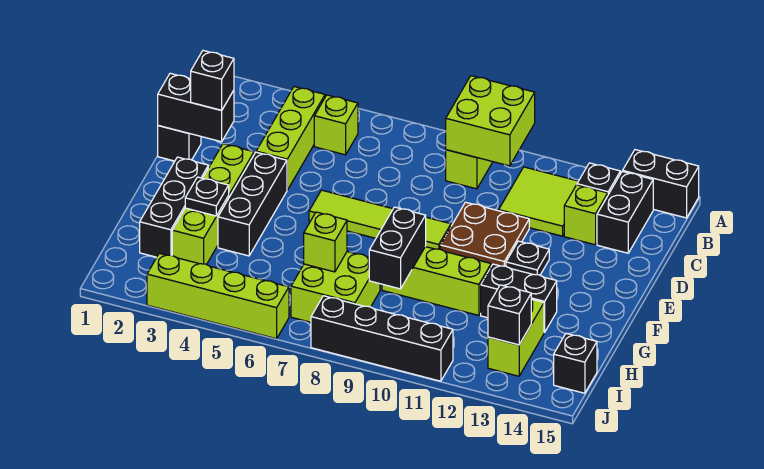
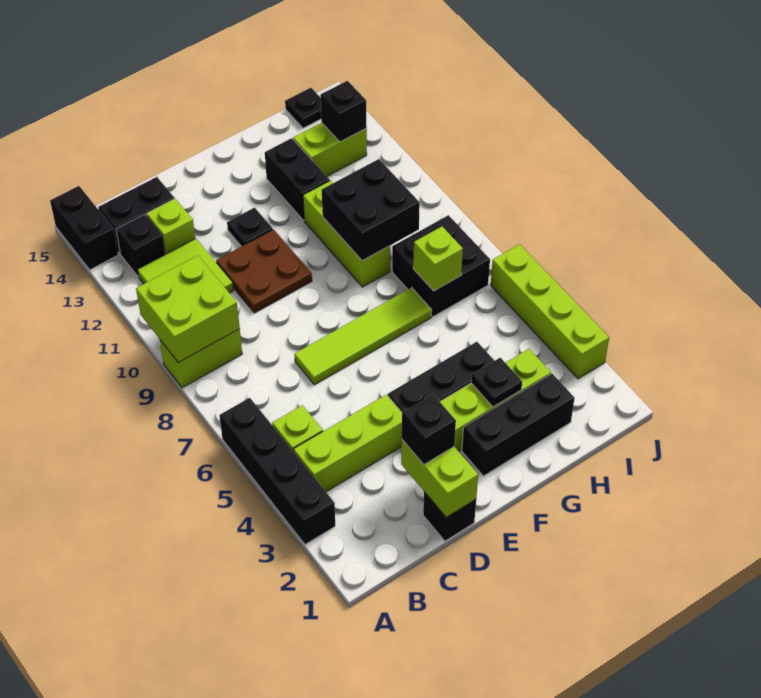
black 1x2 brick [158,73,234,142] -> lime 1x2 brick [401,440,478,517]
lime 1x4 tile [309,190,451,249] -> lime 1x4 tile turned to [295,288,432,385]
black 1x2 brick [369,207,426,289] -> black 2x2 brick [322,159,420,261]
lime 2x2 brick [291,252,380,322] -> black 2x2 brick [392,215,490,317]
black 1x1 brick [554,333,597,393] -> black 1x1 plate [285,88,321,128]
black 1x4 brick [311,296,453,381] -> black 1x4 brick moved to [219,398,335,544]

